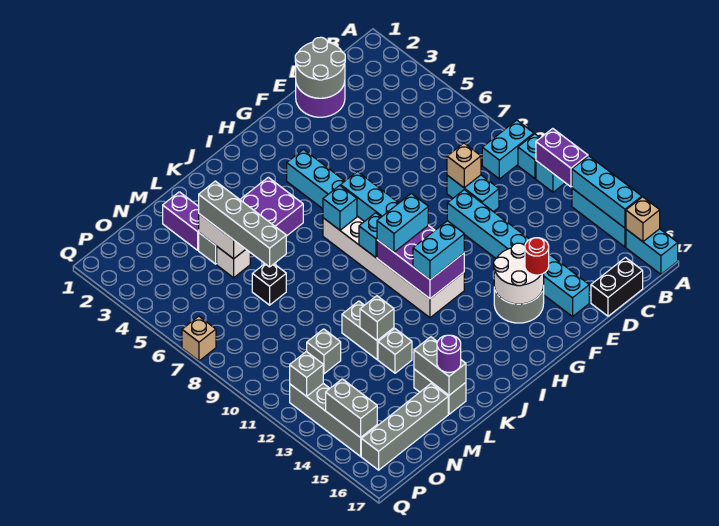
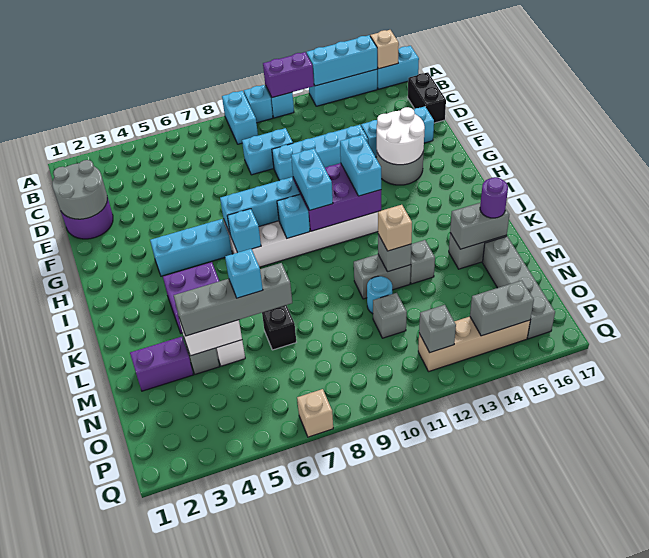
tan 1x1 brick [447,143,481,188] -> tan 1x1 brick moved to [378,205,412,251]
red 1x1 round brick [525,238,549,275] -> none
none -> cyan 1x1 brick [225,249,263,298]
none -> cyan 1x1 round brick [367,276,392,314]
grey 1x4 brick [290,384,377,456] -> tan 1x4 brick [418,317,530,372]

